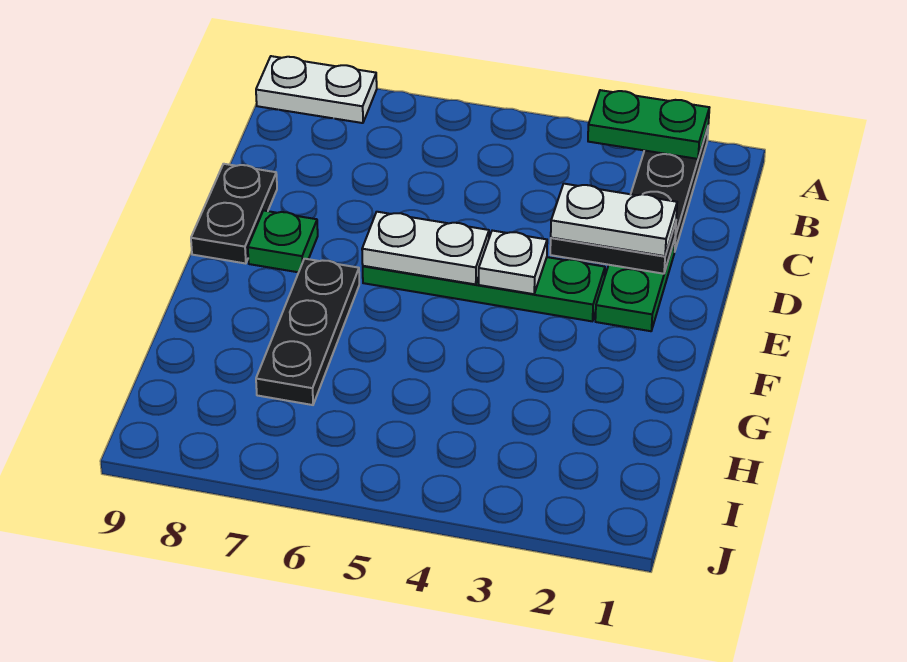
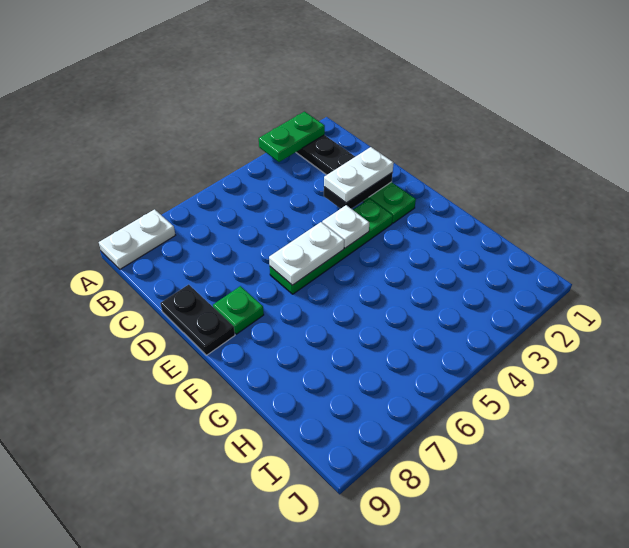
black 1x3 plate [256,259,359,405] -> none

